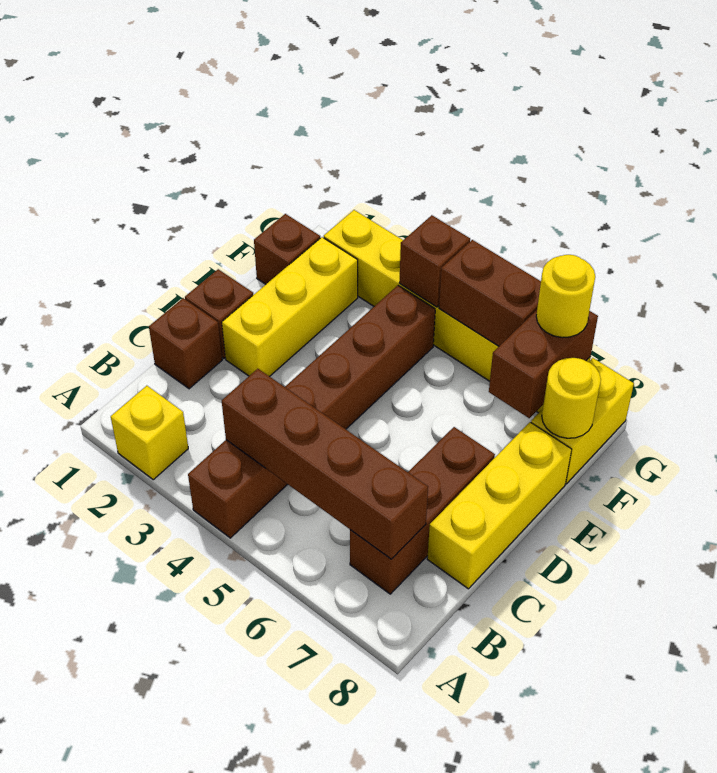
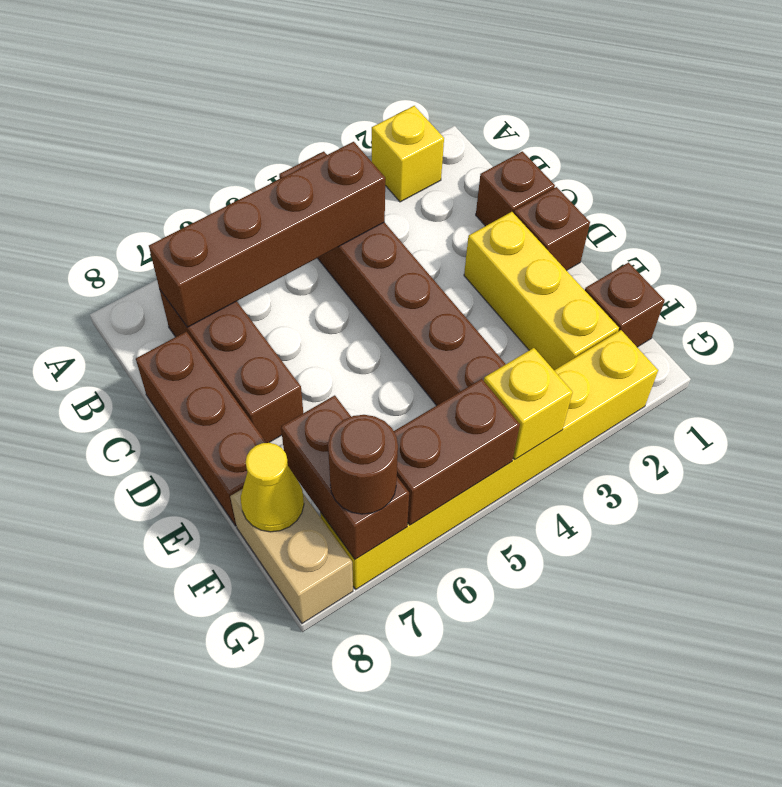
yellow 1x3 brick [427,422,572,589] -> brown 1x3 brick [136,331,266,526]
yellow 1x2 brick [531,358,634,484] -> tan 1x2 brick [230,489,353,623]
yellow 1x1 round brick [542,358,601,438] -> yellow 1x1 cone [241,443,304,532]
brown 1x1 brick [399,215,470,307] -> yellow 1x1 brick [484,348,573,459]
yellow 1x1 round brick [536,255,595,338] -> brown 1x1 round brick [328,415,398,514]

